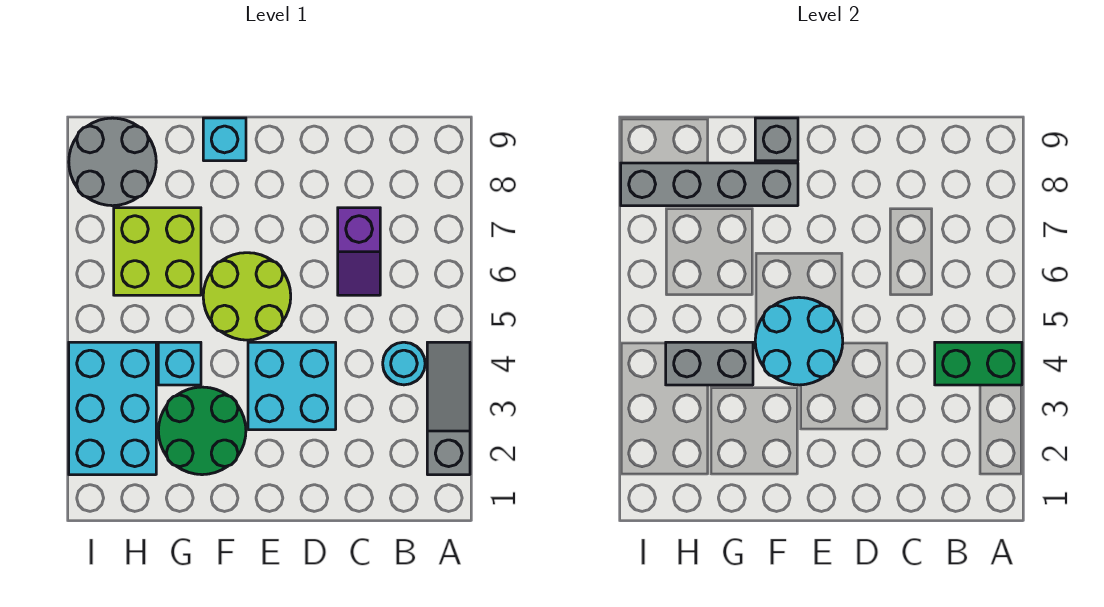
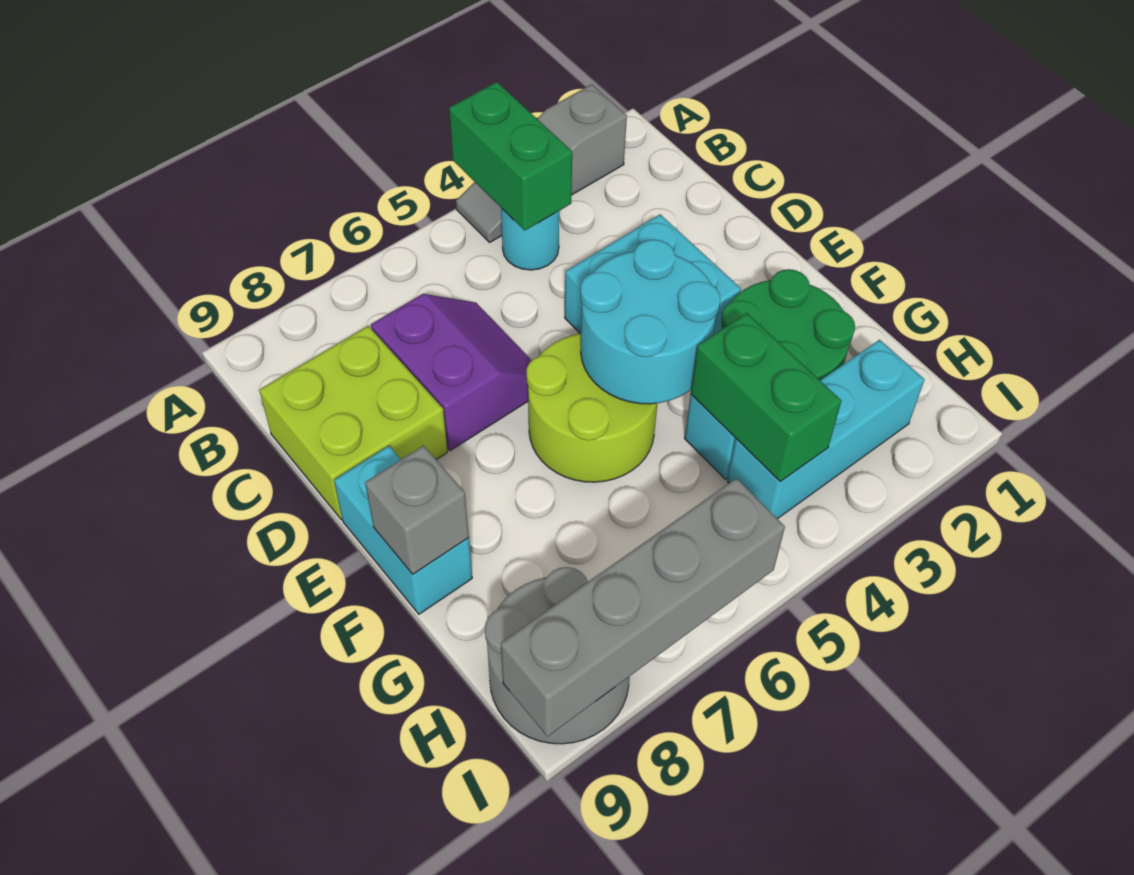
purple 1x2 slope [338,208,380,295] -> purple 2x2 slope [371,294,532,451]
grey 1x4 brick [621,163,798,206] -> grey 1x4 brick turned to [501,478,785,736]
cyan 1x1 brick [203,118,246,161] -> cyan 1x2 brick [334,446,472,614]
grey 1x2 brick [666,342,753,385] -> green 1x2 brick [691,313,842,482]
lime 2x2 brick [114,208,201,295] -> lime 2x2 brick moved to [259,326,447,520]
cyan 2x3 brick [69,342,156,475] -> cyan 1x3 brick [728,340,924,519]

